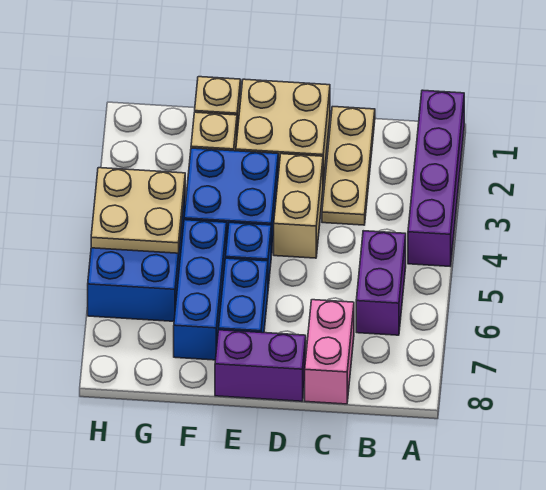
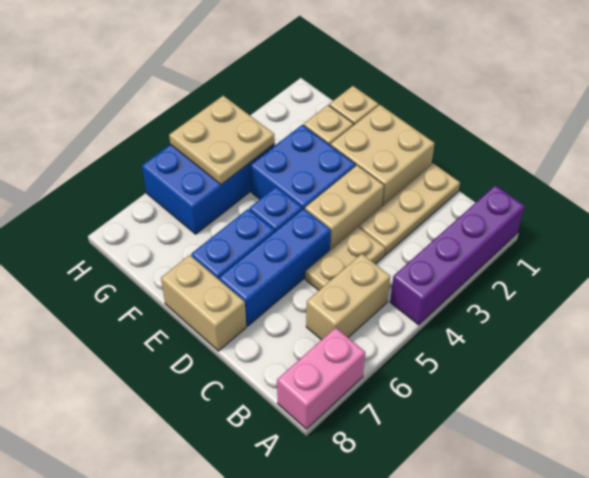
purple 1x2 brick [356,231,406,335] -> tan 1x2 brick [306,254,390,340]
none -> tan 1x2 plate [305,227,385,290]
pink 1x2 brick [305,300,354,404] -> pink 1x2 brick moved to [277,327,365,429]
purple 1x2 brick [215,330,306,401] -> tan 1x2 brick [161,255,246,351]
blue 1x3 brick [174,220,227,360] -> blue 1x3 brick moved to [219,209,331,326]

